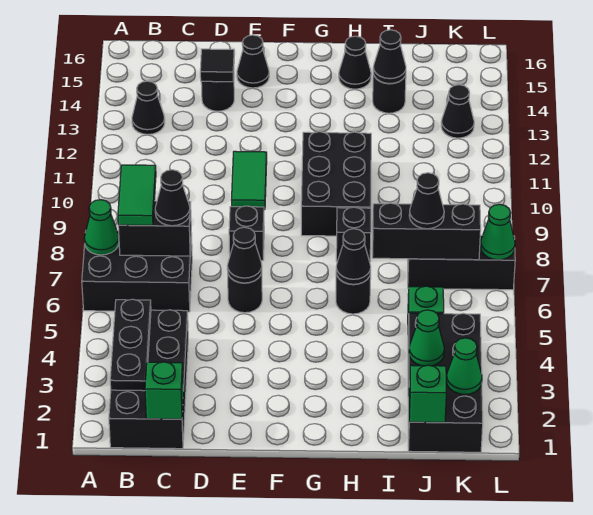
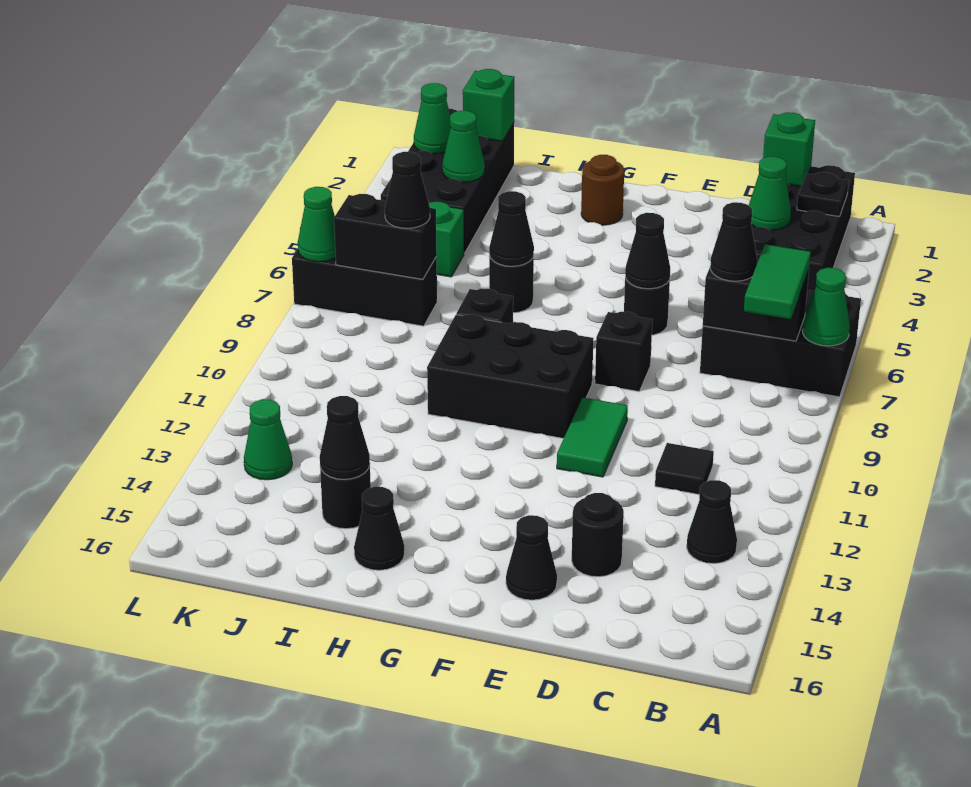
black 1x3 plate [110,299,151,391] -> black 1x1 plate [797,172,849,216]
none -> green 1x1 cone [749,157,791,230]
black 1x1 tile [200,49,234,82] -> black 1x1 tile moved to [655,443,714,494]
none -> brown 1x1 round brick [581,155,624,225]
black 2x3 brick [301,132,371,236] -> black 2x3 brick turned to [427,314,593,438]
black 1x3 brick [372,203,481,260] -> black 1x2 brick [334,194,437,279]
black 1x1 cone [441,85,474,138] -> green 1x1 cone [244,400,292,480]

